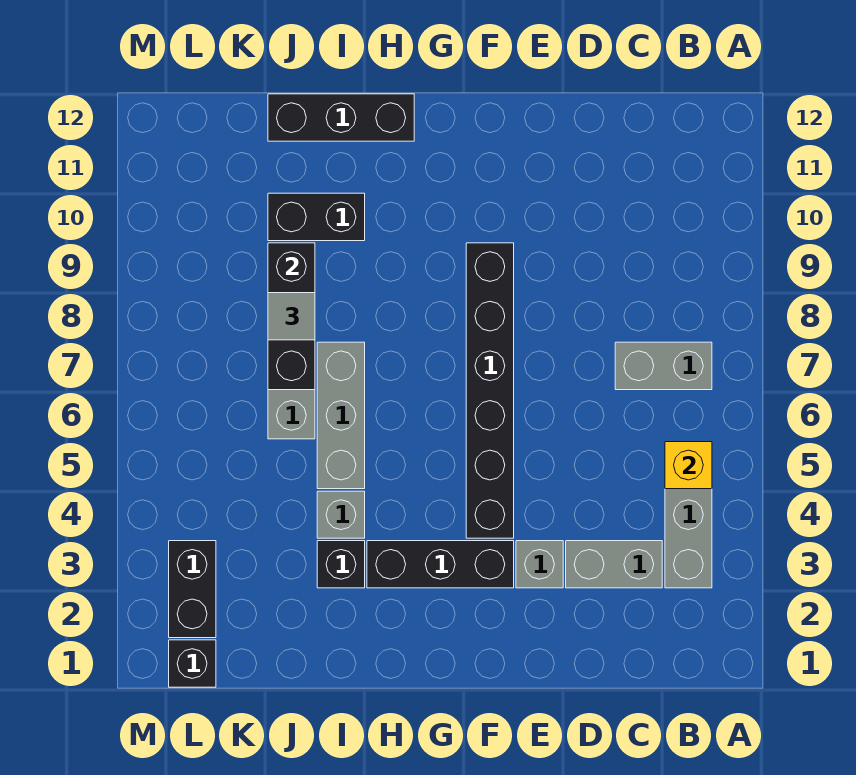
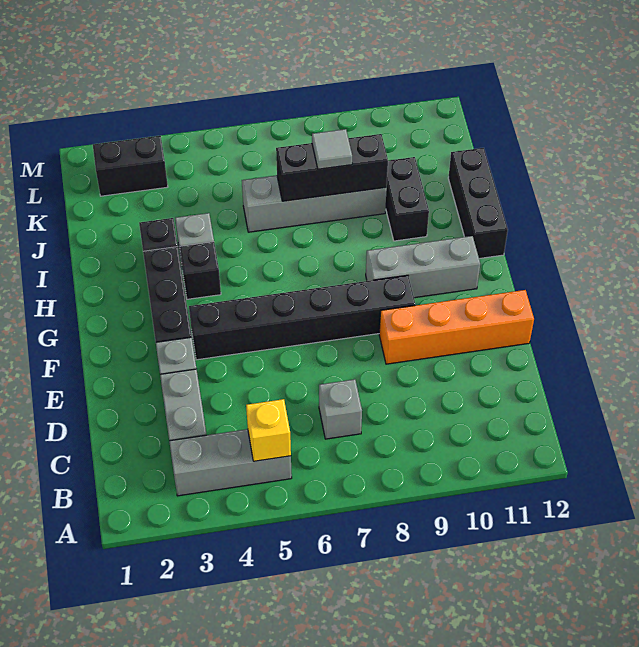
grey 1x2 brick [615,342,712,390] -> grey 1x1 brick [319,379,362,439]
none -> orange 1x4 brick [379,290,534,364]
grey 1x3 brick [317,342,365,489] -> grey 1x3 brick moved to [366,236,480,298]
black 1x1 brick [169,640,216,687] -> black 1x1 brick moved to [180,242,221,299]

